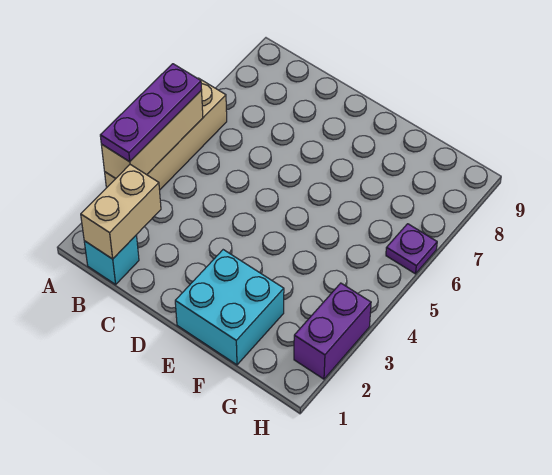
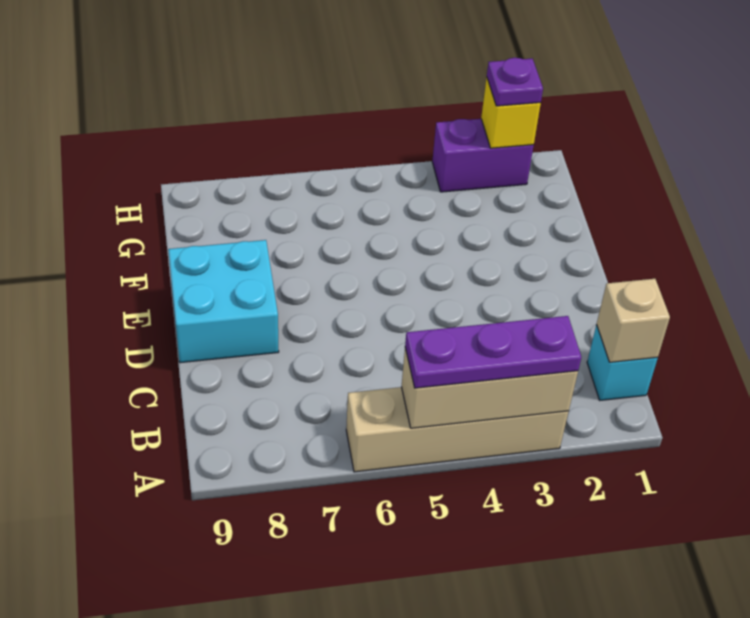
tan 1x2 brick [81,165,161,259] -> tan 1x1 brick [597,279,670,362]
cyan 2x2 brick [175,250,284,365] -> cyan 2x2 brick moved to [168,240,279,363]
none -> yellow 1x1 brick [481,77,541,148]
purple 1x1 plate [386,224,437,274] -> purple 1x1 plate moved to [487,58,543,106]

